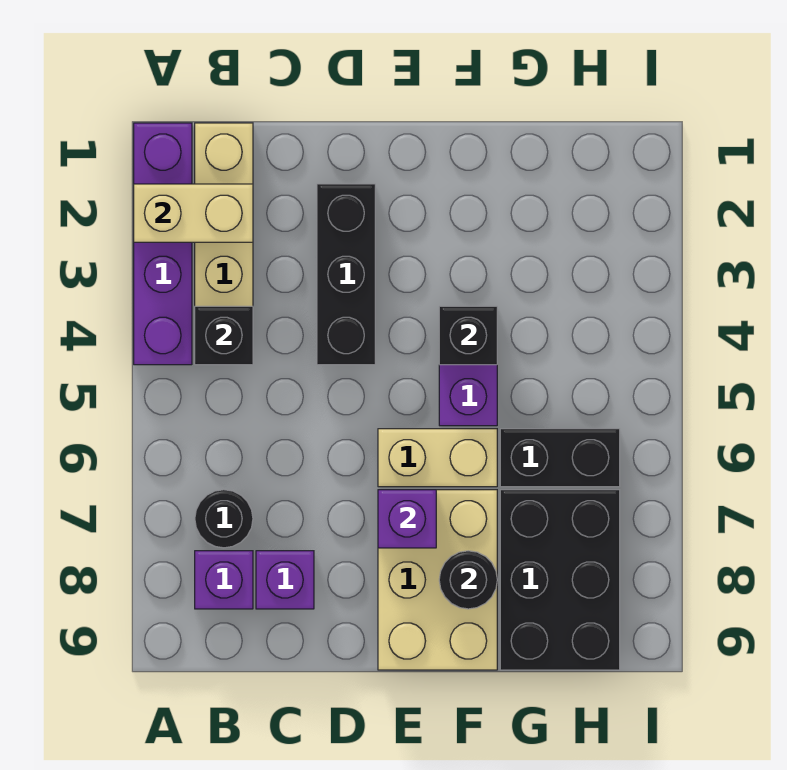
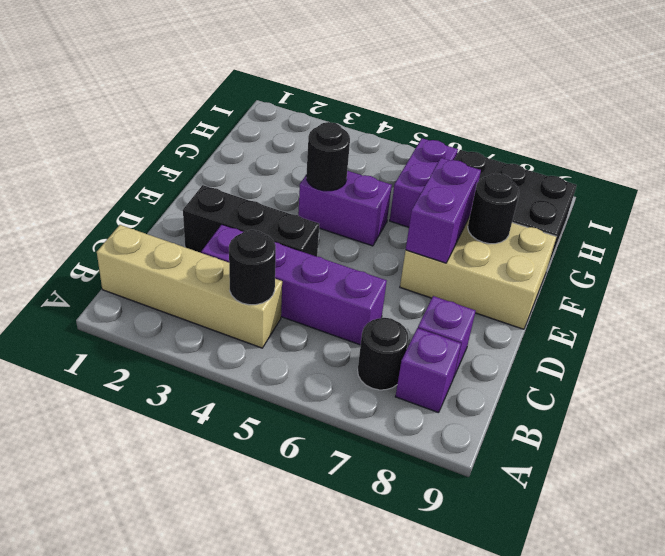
purple 1x4 brick [134,123,192,365] -> purple 1x4 brick moved to [201,225,387,345]
tan 1x2 brick [134,184,253,242] -> none
black 1x1 brick [195,306,253,365] -> black 1x1 round brick [229,230,276,305]
tan 1x2 brick [378,429,497,487] -> none
purple 1x1 brick [378,490,436,548] -> purple 1x2 brick [406,158,481,263]
black 1x1 brick [439,306,497,365] -> black 1x1 round brick [306,122,350,191]
black 1x2 brick [500,429,620,487] -> purple 1x2 brick [390,138,458,227]

